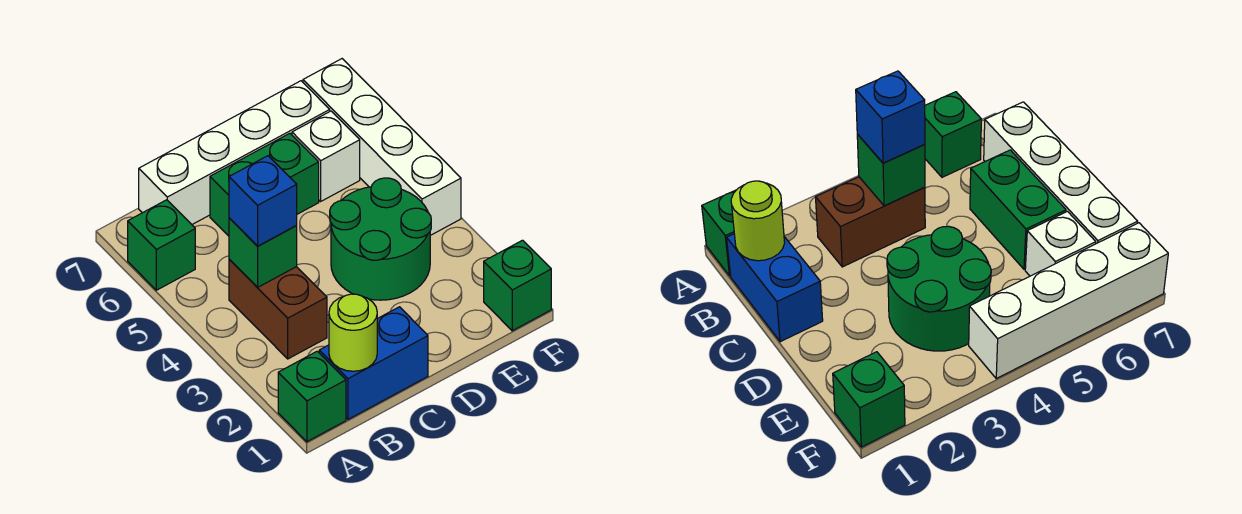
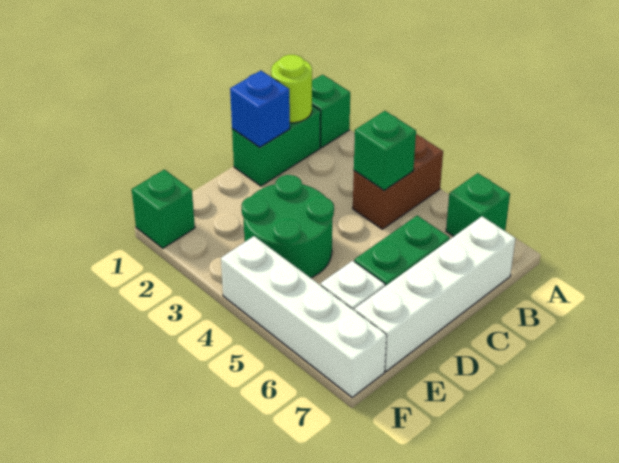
blue 1x2 brick [319,307,428,419] -> green 1x2 brick [232,105,321,186]
brown 1x2 brick [229,259,327,359] -> brown 1x2 brick turned to [353,134,443,229]
blue 1x1 brick [229,156,297,246] -> blue 1x1 brick moved to [230,71,290,147]

